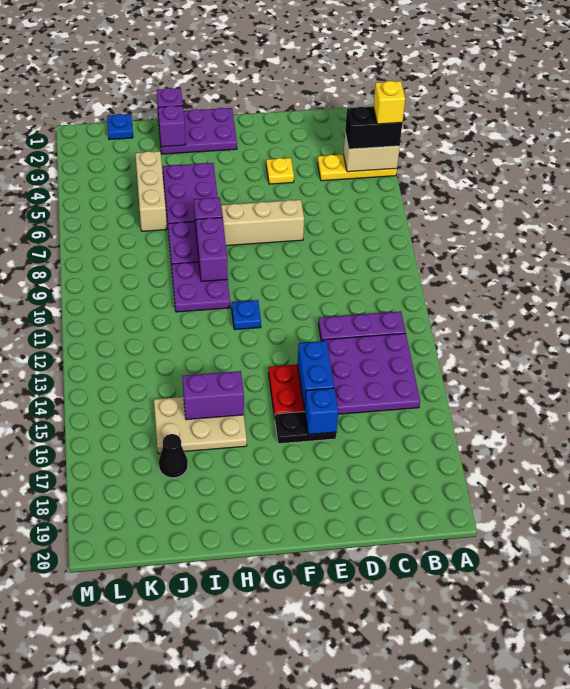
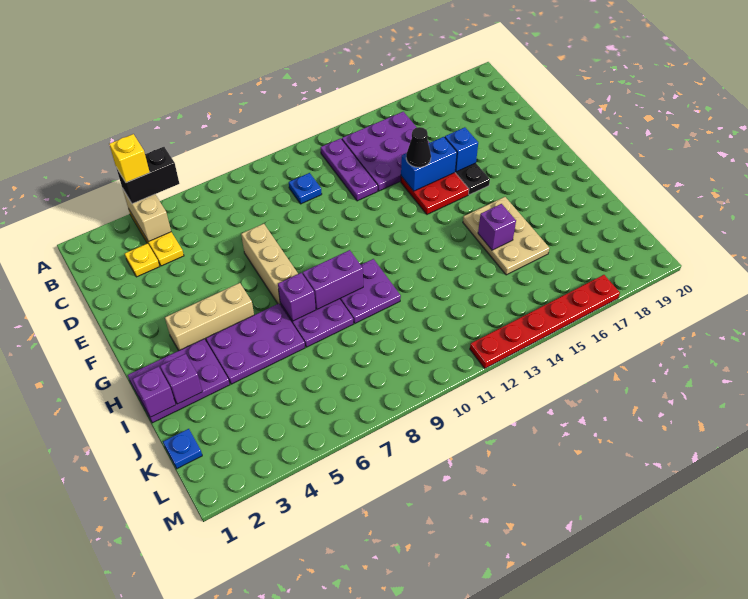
black 1x2 brick [345,107,402,149] -> black 1x2 brick turned to [116,147,179,204]
yellow 1x1 plate [266,158,294,184] -> yellow 1x1 plate moved to [125,243,160,277]
purple 2x3 plate [158,108,237,154] -> purple 2x3 plate turned to [128,339,230,423]
blue 1x1 plate [232,300,261,330] -> blue 1x1 plate moved to [289,173,322,204]
purple 1x2 brick [182,371,244,420] -> purple 1x1 brick [478,204,516,250]
tan 1x3 brick [135,151,167,231] -> tan 1x3 brick moved to [165,283,254,350]
black 1x1 cone [159,434,188,478] -> black 1x1 cone moved to [406,127,431,167]
none -> red 1x6 plate [470,275,620,368]

